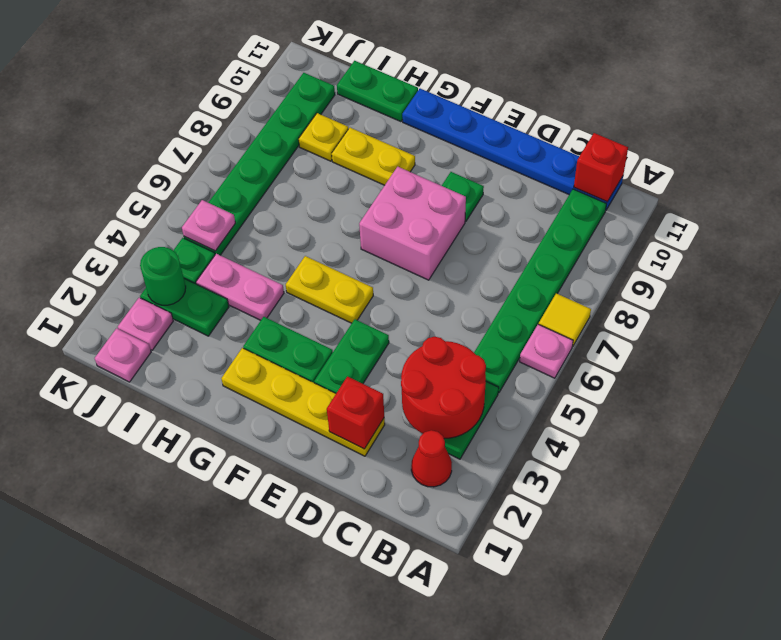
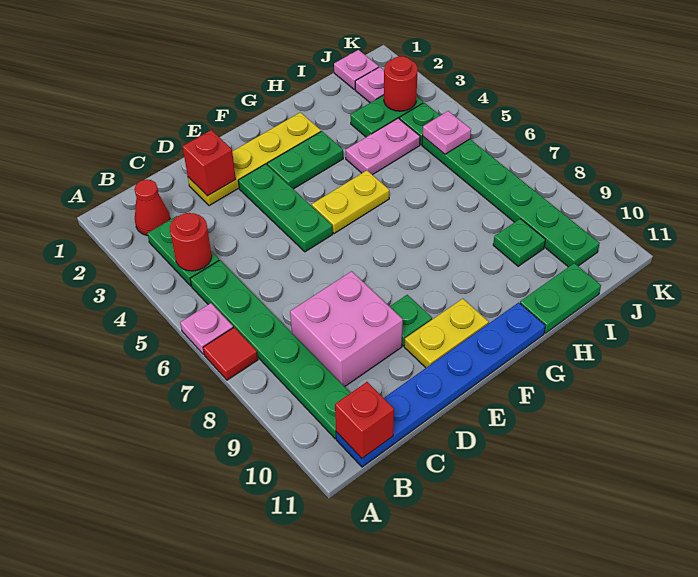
yellow 1x1 tile [539,293,591,346] -> red 1x1 tile [203,327,258,380]
red 2x2 round brick [401,337,486,439] -> red 1x1 round brick [170,213,212,271]
green 1x2 plate [314,319,389,393] -> green 1x3 plate [238,164,333,252]
pink 2x2 brick [359,167,466,280] -> pink 2x2 brick moved to [290,271,403,387]
yellow 1x2 plate [332,128,415,185] -> yellow 1x2 plate moved to [404,299,489,368]
yellow 1x1 plate [299,113,348,161] -> green 1x1 plate [493,219,545,266]
green 1x1 round brick [140,247,186,305] -> red 1x1 round brick [384,56,418,111]

